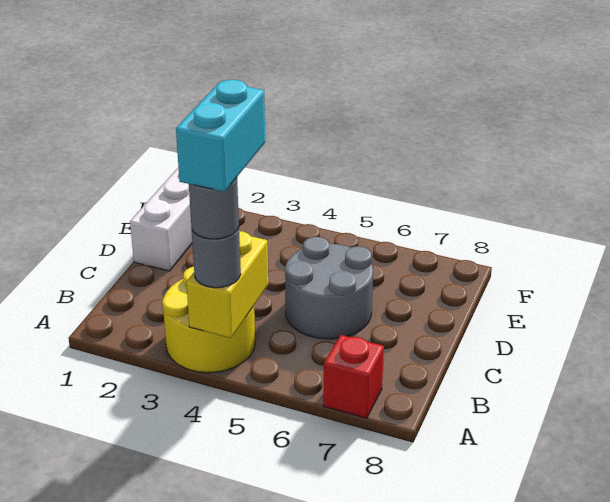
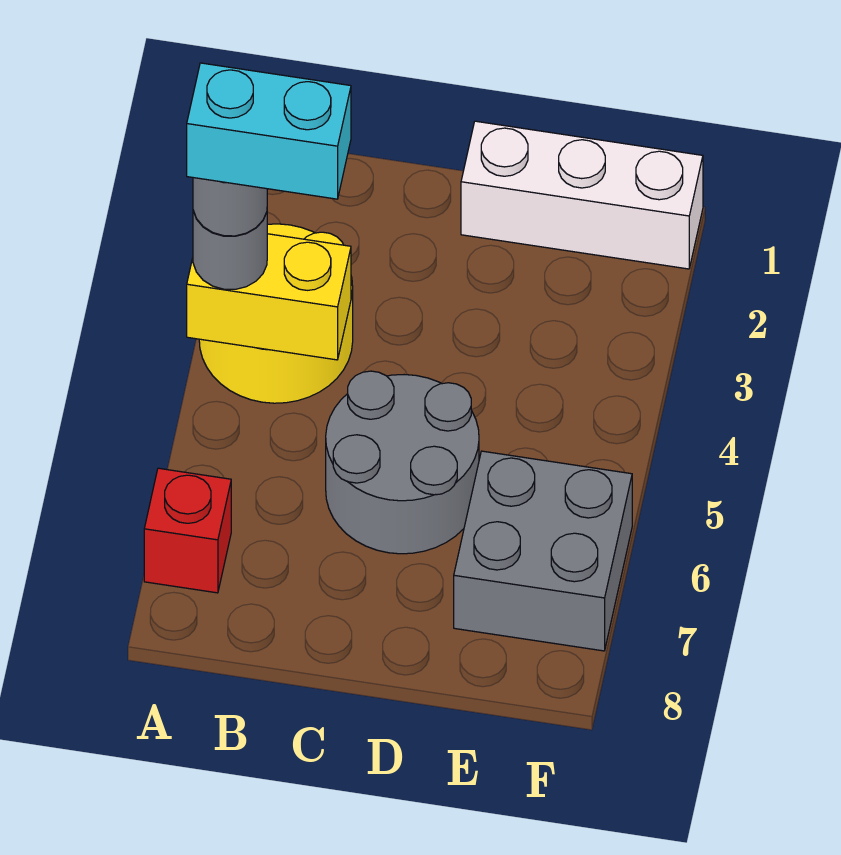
none -> grey 2x2 brick [454,451,632,651]

